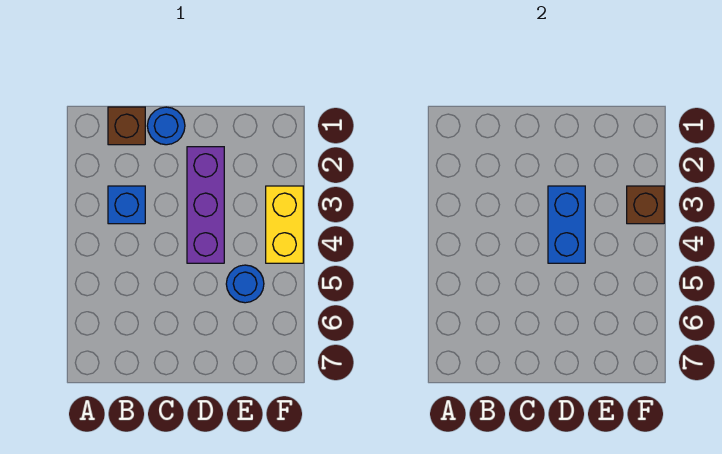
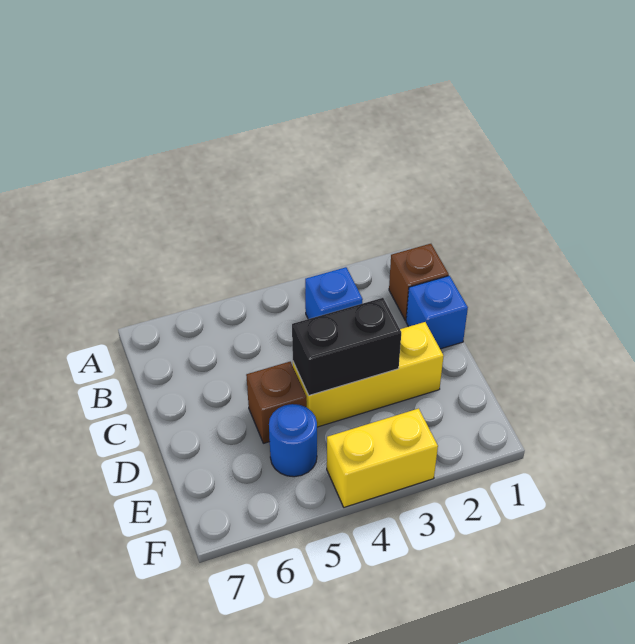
blue 1x1 round brick [147,107,185,145] -> blue 1x1 brick [406,276,468,349]
purple 1x3 brick [187,147,224,263] -> yellow 1x3 brick [293,322,443,427]
blue 1x2 brick [548,186,585,263] -> black 1x2 brick [292,298,401,396]
brown 1x1 brick [627,186,664,224] -> brown 1x1 brick moved to [246,362,307,443]

